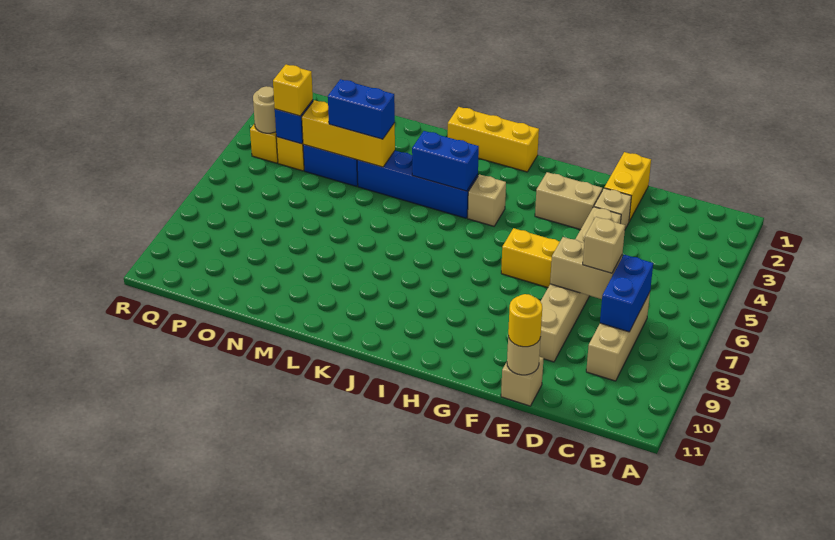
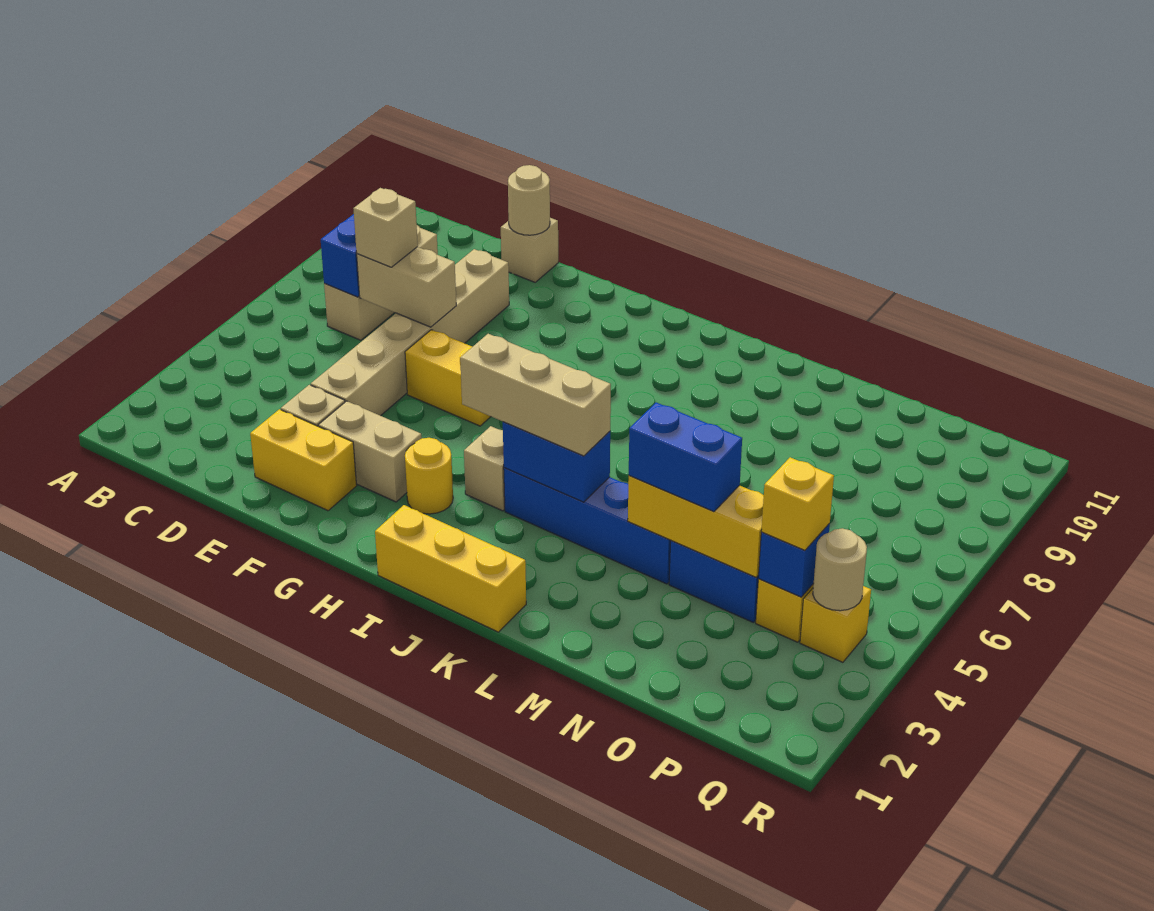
yellow 1x2 brick [604,152,651,221] -> yellow 1x2 brick turned to [250,409,357,511]
yellow 1x1 round brick [508,294,542,347] -> yellow 1x1 round brick moved to [405,438,453,514]
none -> tan 1x3 brick [460,334,611,456]

